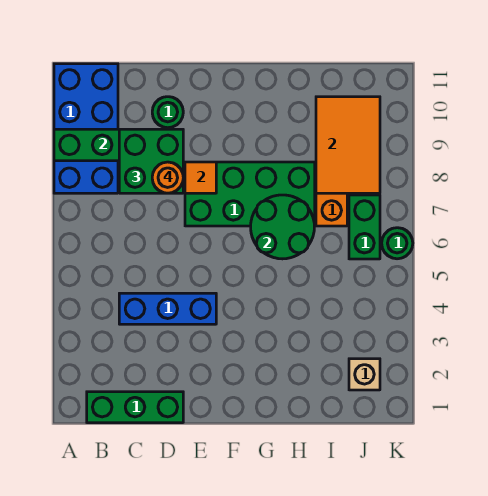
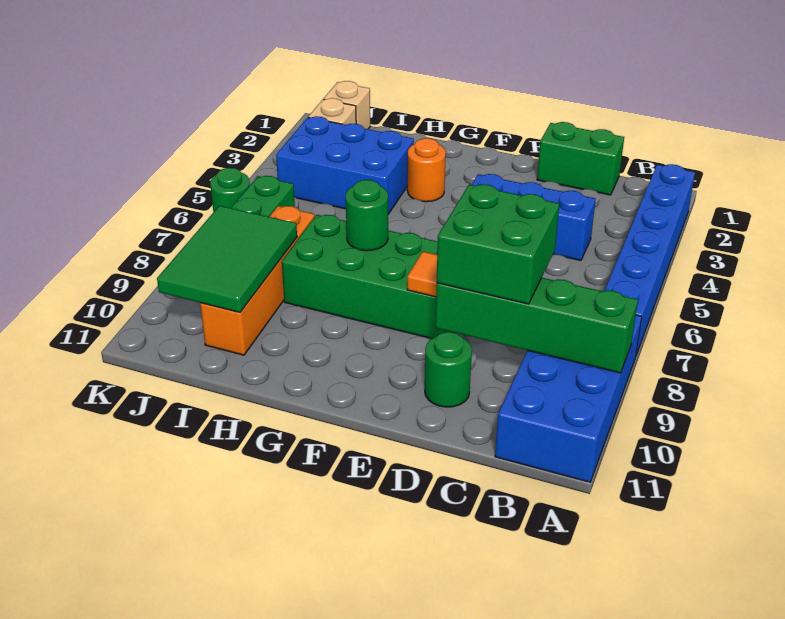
none -> blue 1x6 brick [605,164,695,355]
green 1x3 brick [87,392,183,423] -> green 1x2 brick [537,122,624,195]
orange 1x1 round brick [152,162,183,193] -> orange 1x1 round brick moved to [407,138,446,202]
green 2x2 round brick [251,195,314,259] -> green 1x1 round brick [346,180,388,251]
none -> blue 2x3 brick [276,116,414,214]
orange 2x3 tile [316,97,380,193] -> green 2x3 tile [157,206,297,312]
none -> tan 1x1 brick [324,81,370,129]

